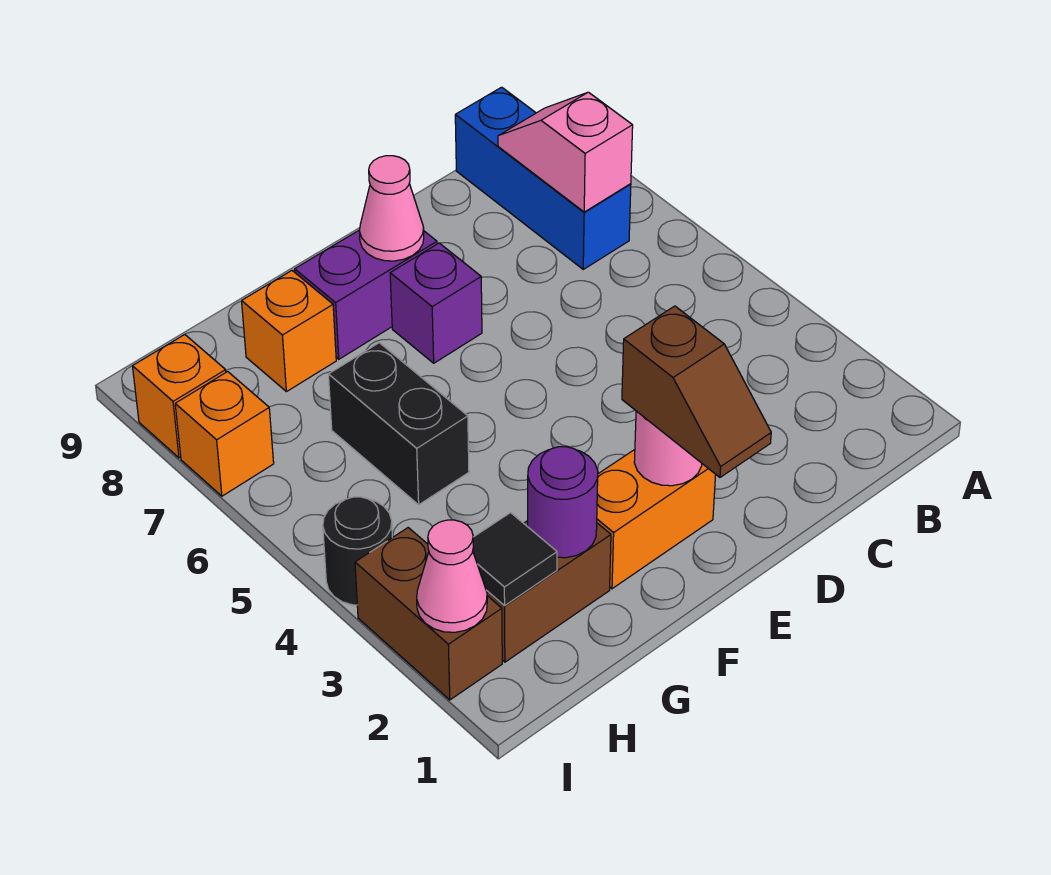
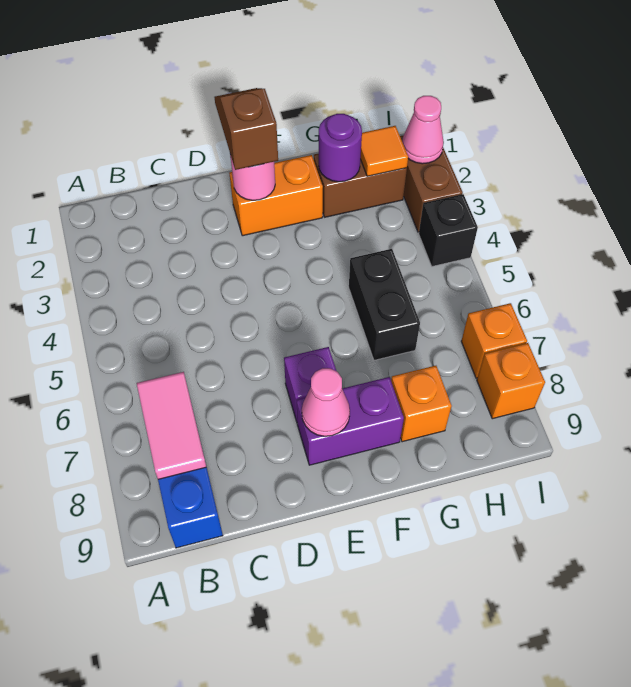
pink 1x2 slope [498,92,633,212] -> pink 1x2 tile [137,372,206,479]
black 1x1 tile [473,513,557,606] -> orange 1x1 tile [360,126,408,176]
black 1x1 round brick [323,497,392,605] -> black 1x1 brick [419,194,478,267]

